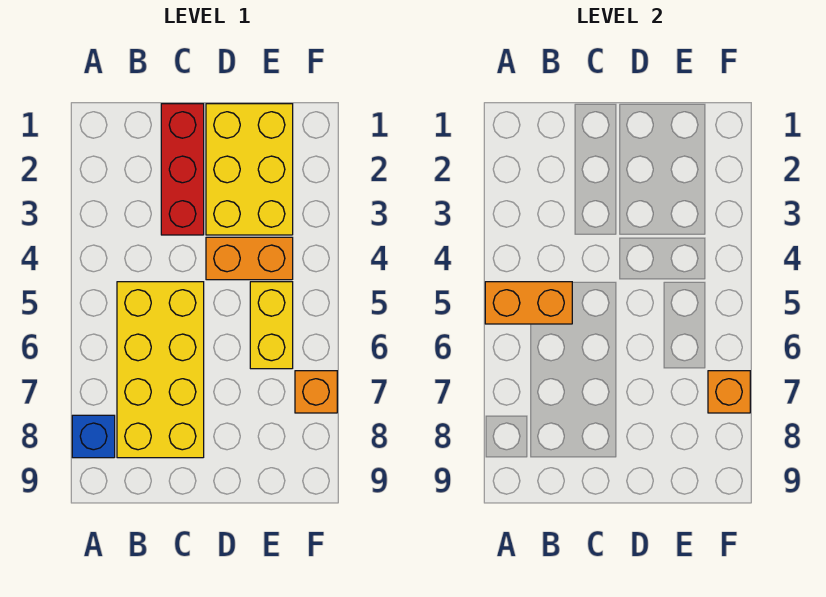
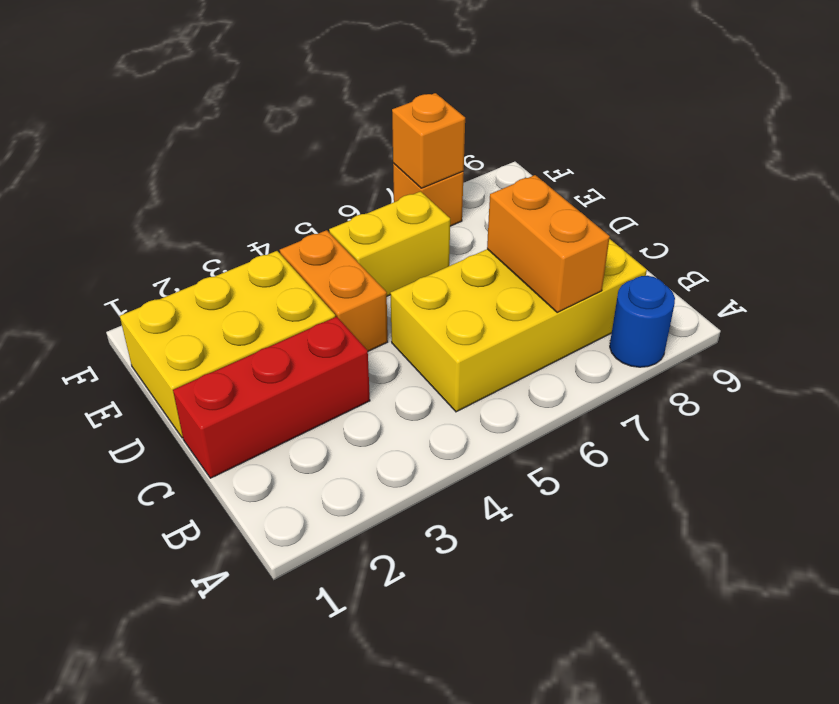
orange 1x2 brick [485,282,572,324] -> orange 1x2 brick moved to [487,175,610,312]
blue 1x1 brick [72,415,115,458] -> blue 1x1 round brick [610,276,675,367]

